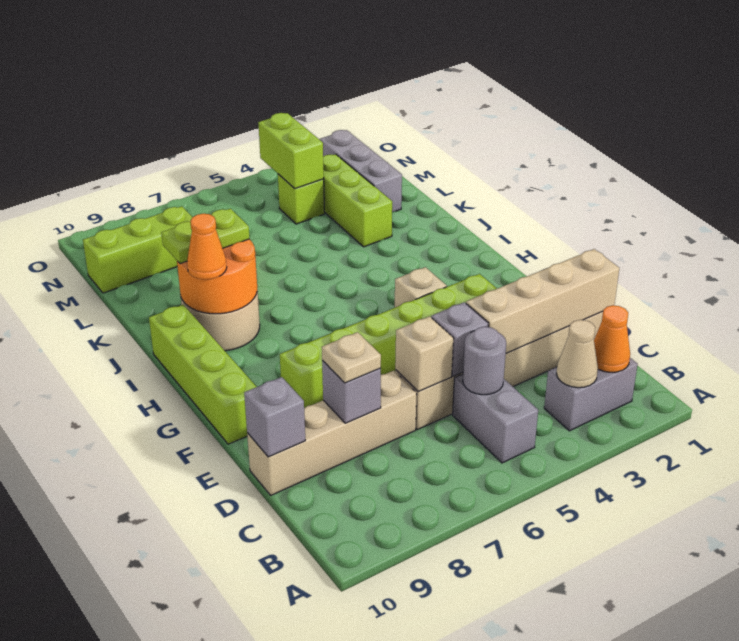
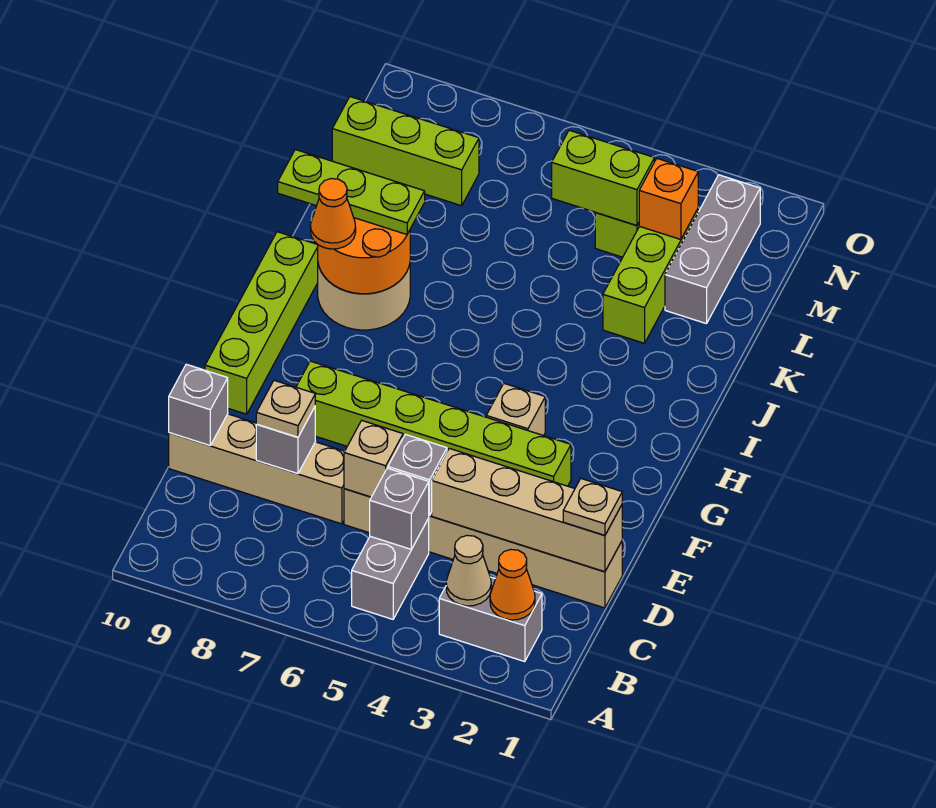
grey 1x1 round brick [463,327,506,395] -> grey 1x1 brick [370,468,429,549]
none -> tan 1x1 plate [563,479,622,535]
lime 1x2 plate [161,209,250,264] -> lime 1x3 plate [278,150,425,234]
none -> orange 1x1 brick [639,159,698,240]
lime 1x2 brick [258,113,324,189] -> lime 1x2 brick turned to [552,130,654,226]

